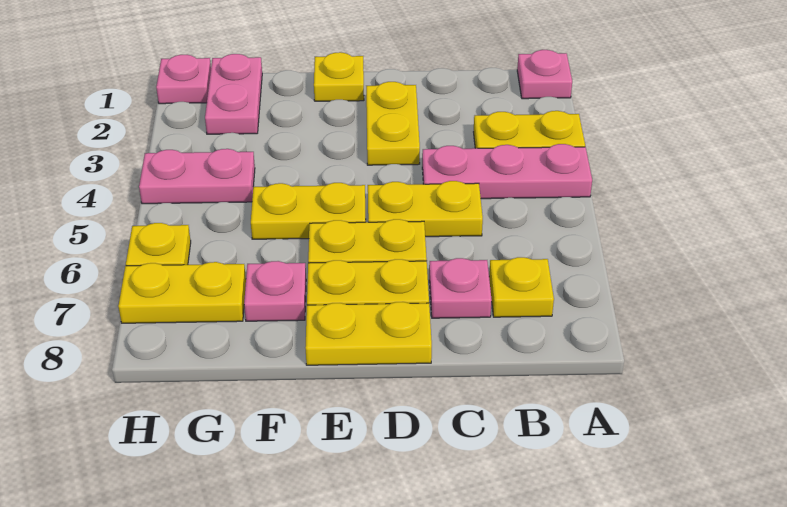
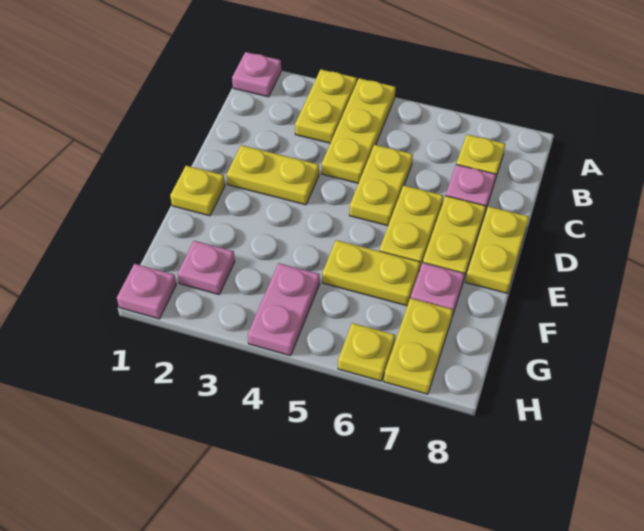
pink 1x3 plate [422,144,592,199] -> yellow 1x3 plate [322,78,396,183]
yellow 1x2 plate [251,183,366,239] -> yellow 1x2 plate turned to [322,240,420,306]
pink 1x2 plate [205,54,262,134] -> pink 1x1 plate [178,241,235,294]

